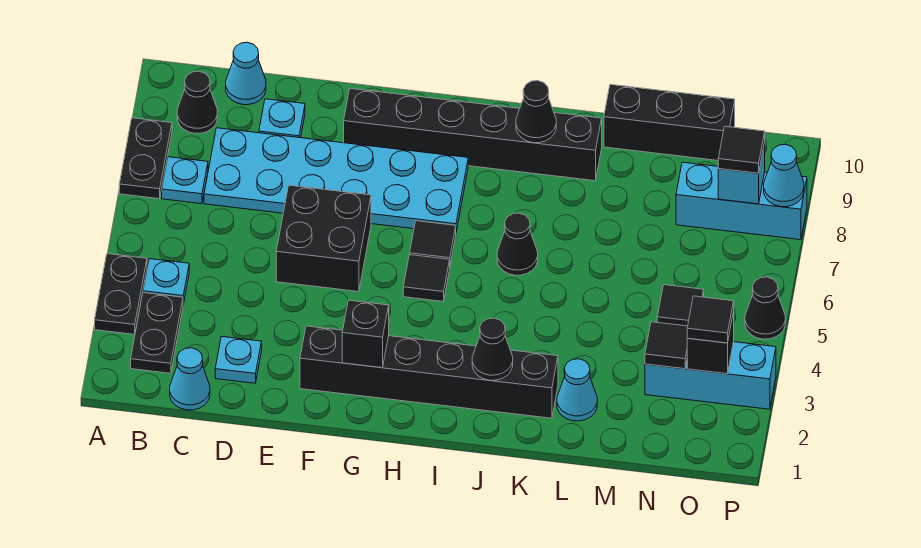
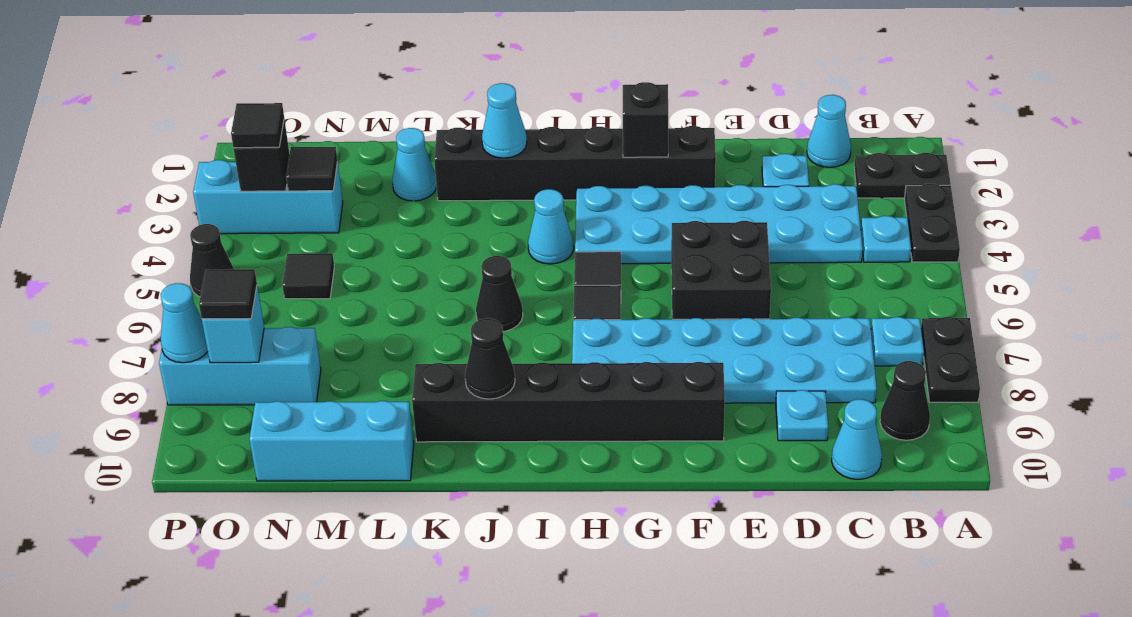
black 1x2 plate [131,293,183,373] -> black 1x2 plate turned to [854,153,951,198]
none -> cyan 2x6 plate [575,184,863,264]
none -> cyan 1x1 cone [528,189,574,264]
black 1x1 cone [472,318,513,380] -> cyan 1x1 cone [482,83,527,158]
black 1x3 brick [604,84,735,161] -> cyan 1x3 brick [249,401,414,481]

